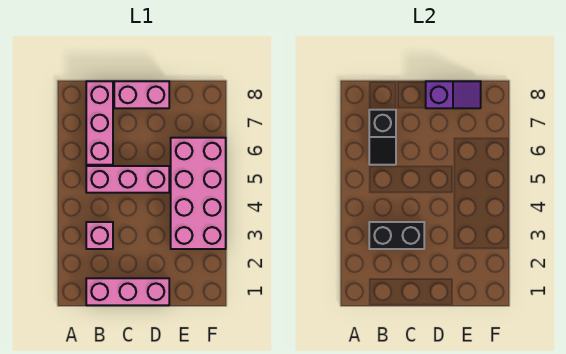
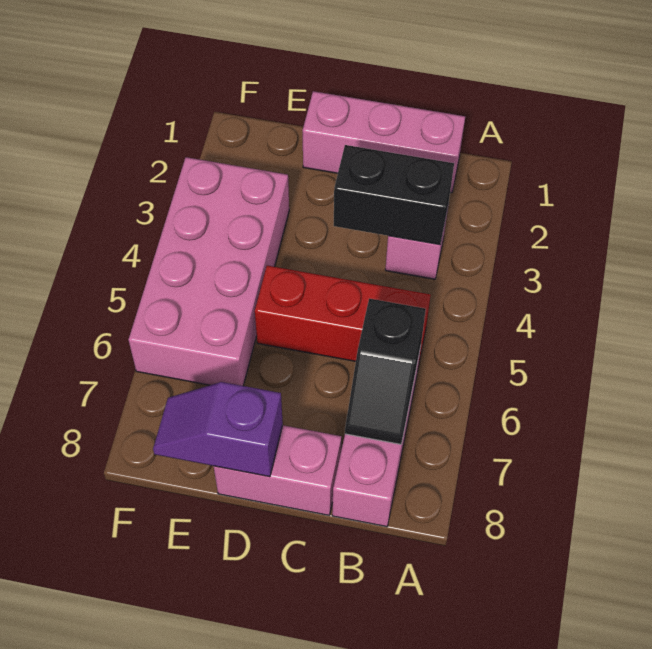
pink 1x3 brick [86,166,169,193] -> red 1x3 brick [255,266,431,372]
black 1x2 slope [369,110,396,165] -> black 1x2 slope turned to [345,298,426,444]

